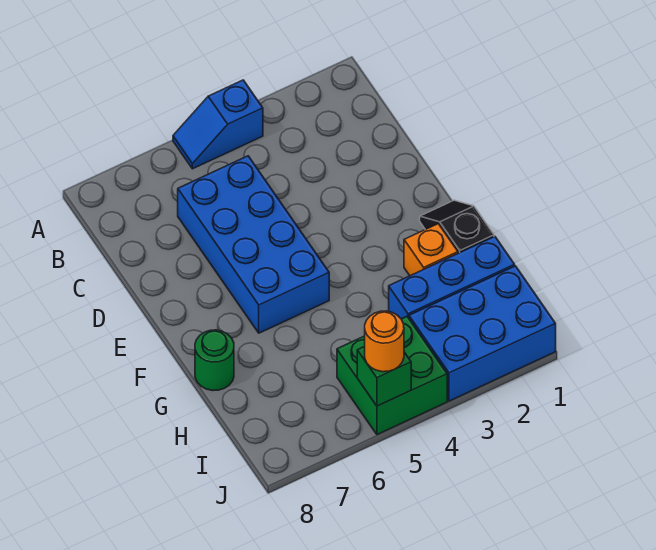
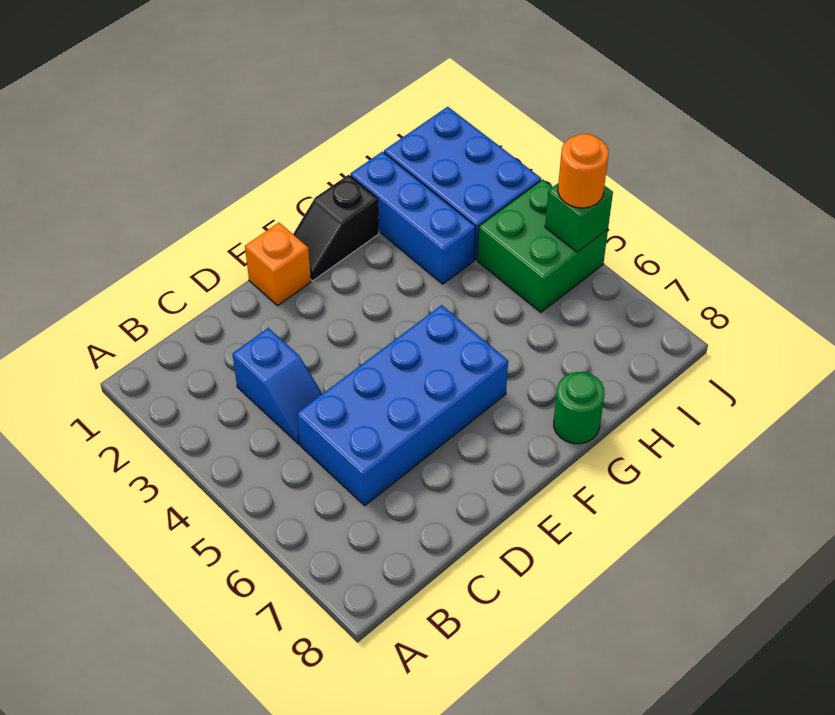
blue 1x2 slope [173,80,263,169] -> blue 1x2 slope moved to [232,328,322,444]
orange 1x1 brick [404,224,458,276] -> orange 1x1 brick moved to [245,223,311,306]

